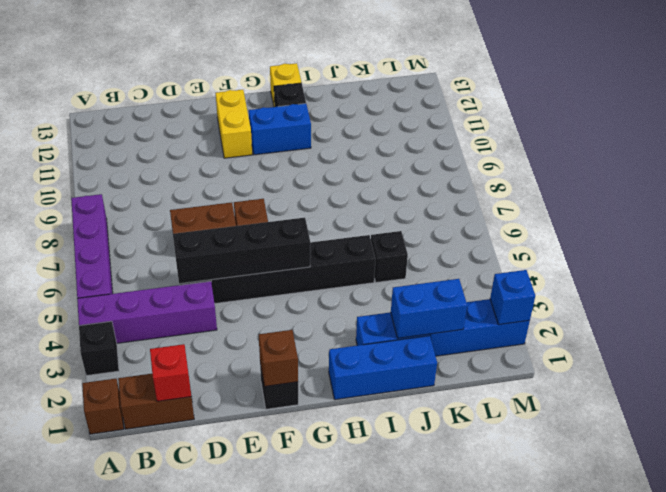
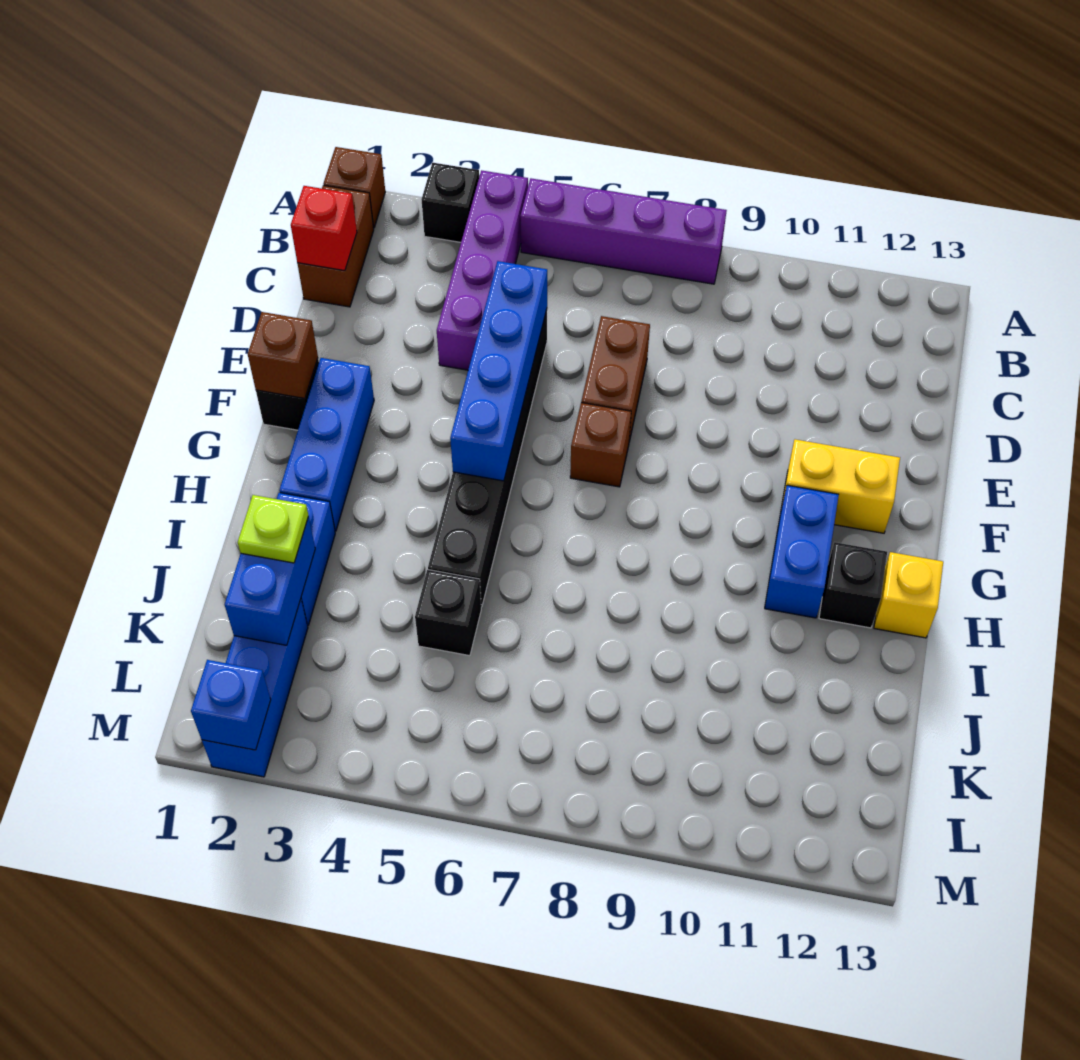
black 1x4 brick [173,218,310,284] -> blue 1x4 brick [450,261,547,481]
blue 1x3 brick [329,336,437,400] -> blue 1x3 brick moved to [279,358,374,531]
none -> lime 1x1 plate [238,495,308,563]

